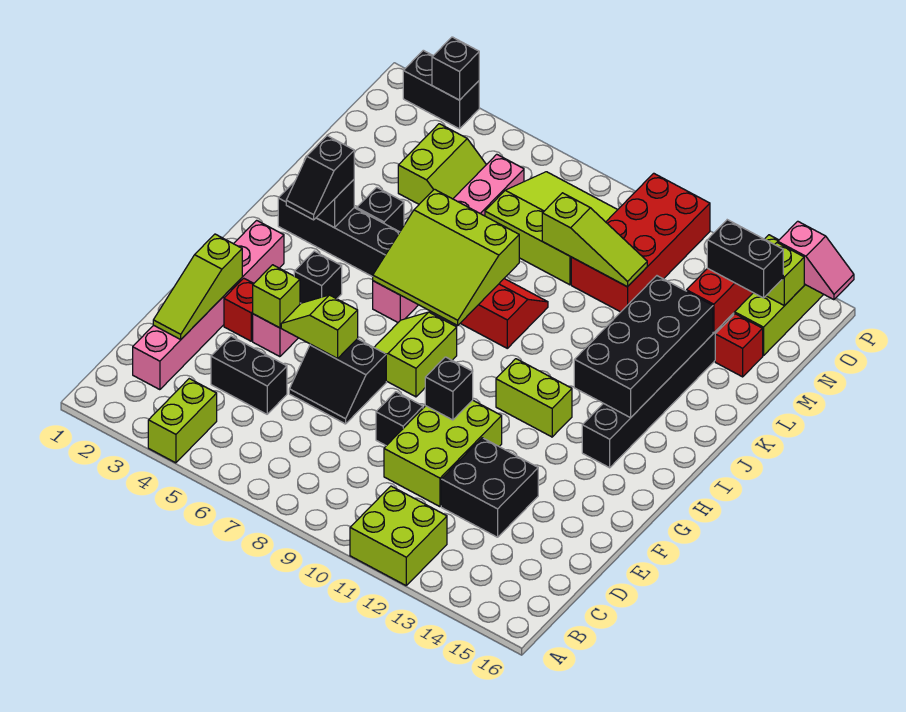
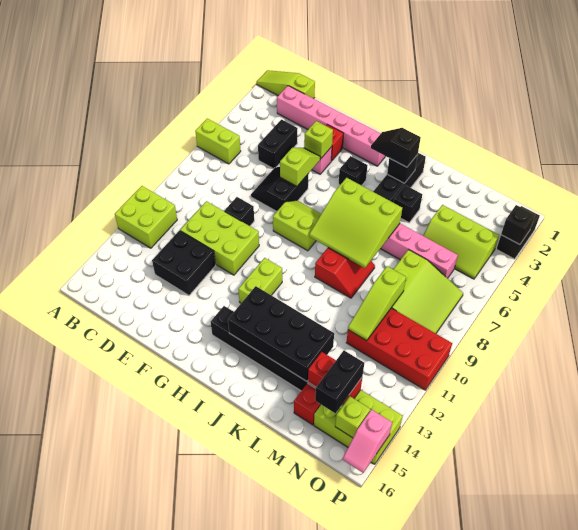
lime 1x2 brick [148,379,217,463] -> lime 1x2 brick moved to [195,118,241,164]
lime 1x3 slope [153,234,242,339] -> lime 1x3 slope moved to [257,70,315,99]
black 1x1 brick [425,357,473,420] -> none
lime 3x3 slope [373,189,519,325] -> lime 3x3 slope turned to [309,178,402,268]
lime 2x2 slope [398,124,486,204] -> lime 2x3 slope [423,205,499,279]

